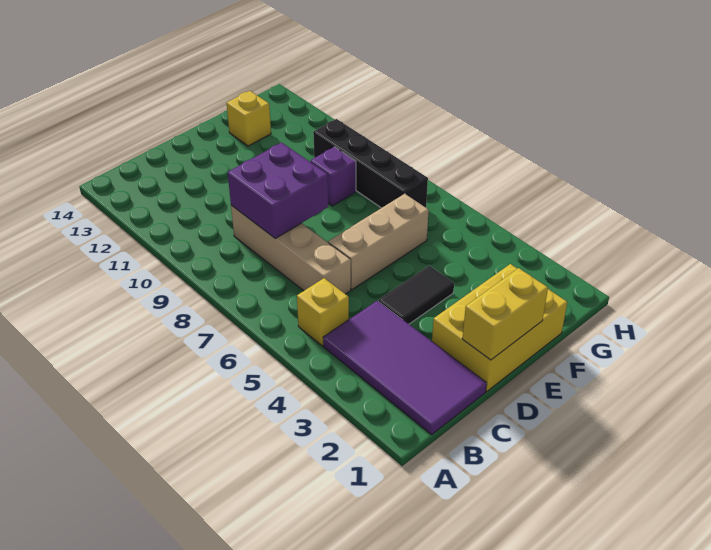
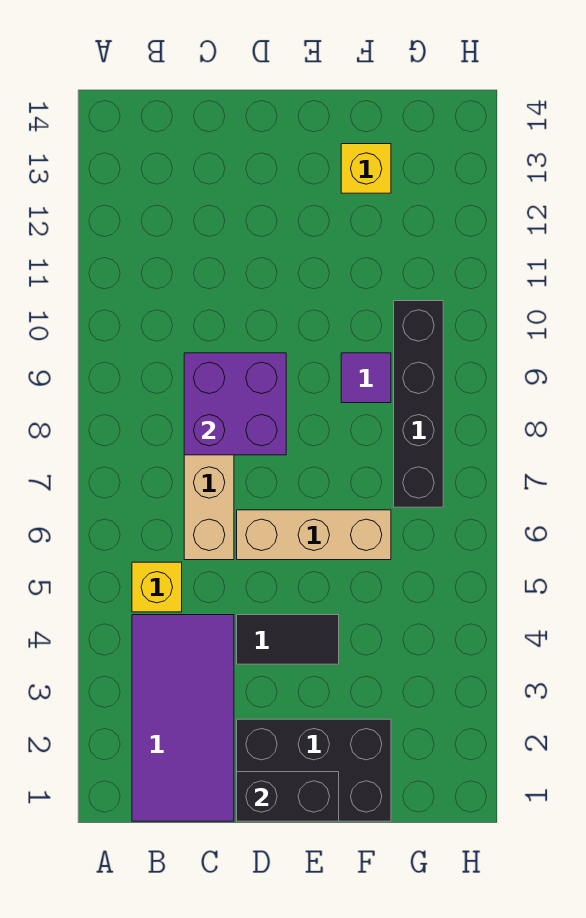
yellow 2x3 brick [432,264,567,391] -> black 2x3 brick [237,719,391,821]
yellow 1x2 brick [462,268,548,360] -> black 1x2 brick [237,772,339,821]
purple 1x1 brick [311,147,356,206] -> purple 1x1 tile [341,353,391,403]

